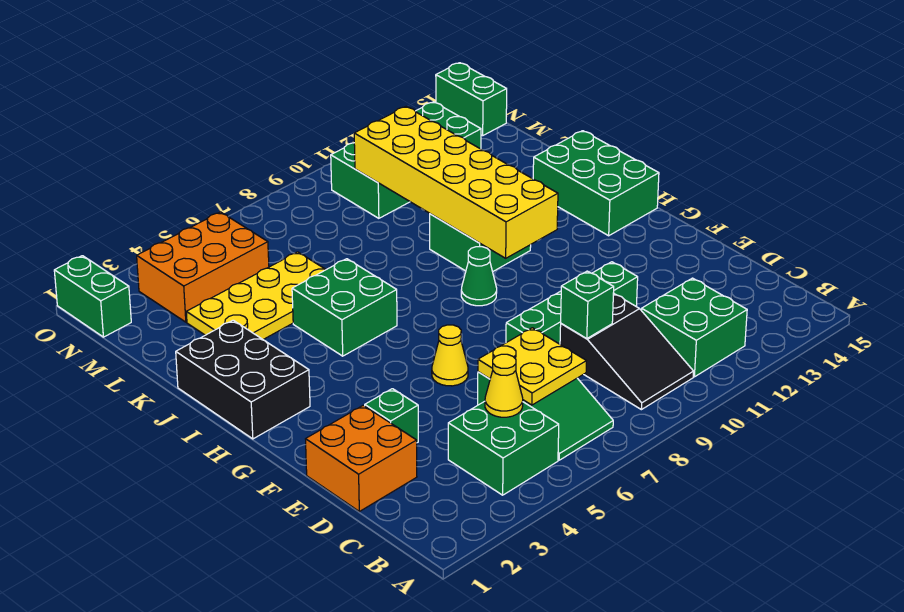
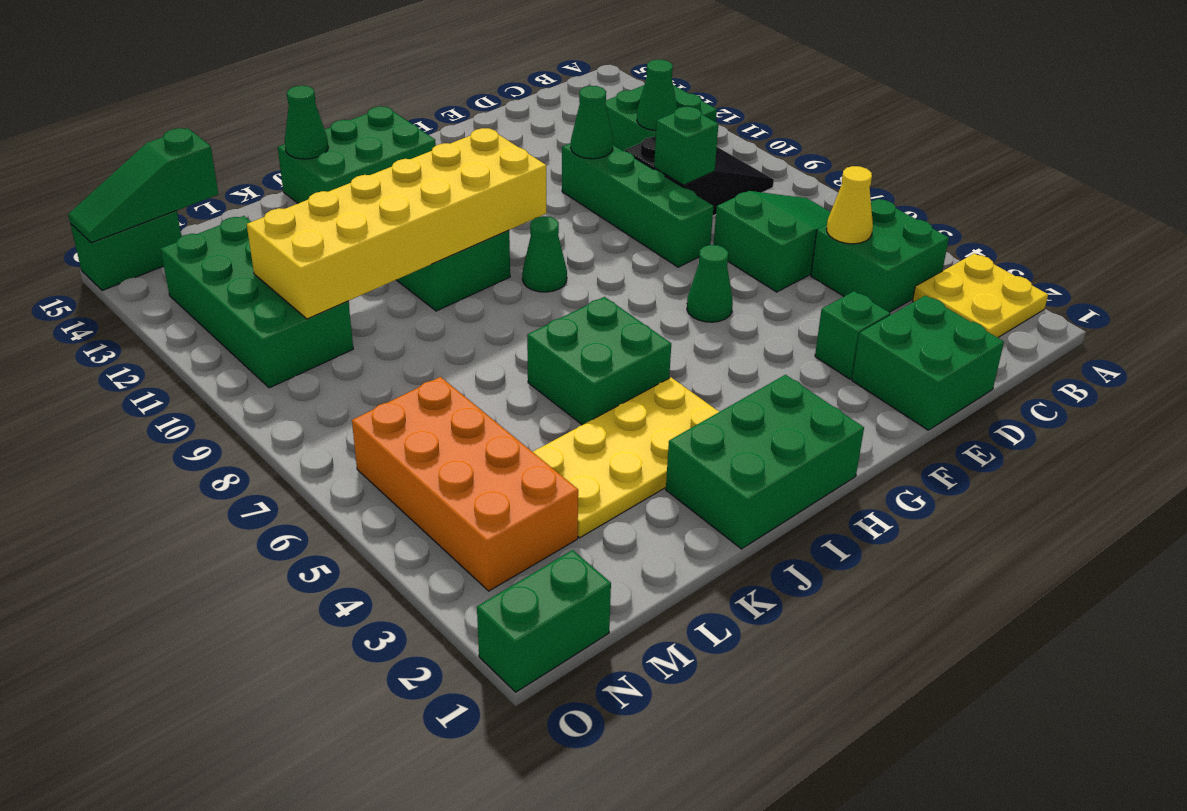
yellow 2x2 plate [478,328,586,405] -> yellow 2x2 plate moved to [913,253,1048,338]
none -> green 1x1 cone [637,60,677,130]
orange 2x2 brick [306,405,417,511] -> green 2x2 brick [852,296,1004,430]
none -> green 1x1 cone [571,86,613,159]
yellow 1x1 cone [432,325,468,386] -> green 1x1 cone [687,245,733,322]
black 2x3 brick [176,320,310,439] -> green 2x3 brick [666,375,864,549]
none -> green 1x1 cone [285,86,328,159]
yellow 2x4 plate [186,252,326,339] -> yellow 2x4 plate turned to [533,378,719,538]
orange 2x3 brick [137,212,269,322] -> orange 2x4 brick [352,377,578,591]
none -> green 1x3 slope [68,128,218,243]

